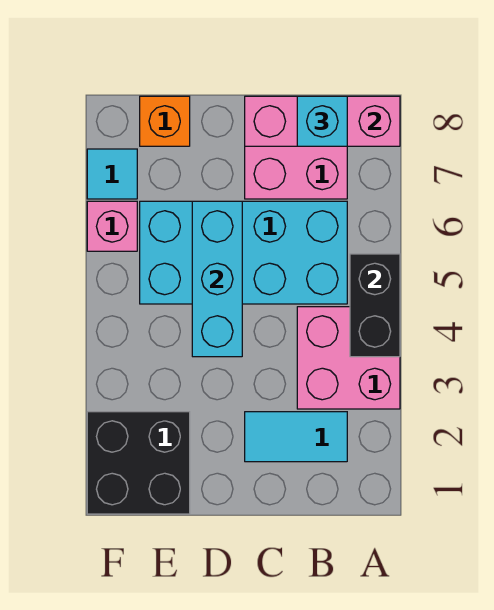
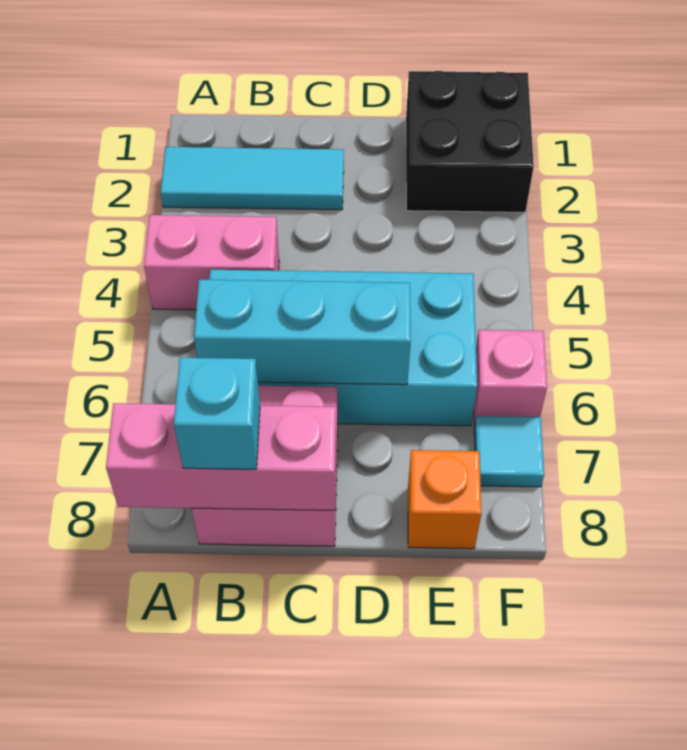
pink 2x2 brick [297,307,400,409] -> pink 1x2 brick [144,215,279,310]
black 1x2 brick [350,254,400,357] -> none
cyan 1x2 tile [245,412,347,462] -> cyan 1x3 tile [161,147,344,210]
cyan 1x3 brick [192,201,242,357] -> cyan 1x3 brick turned to [194,280,411,385]

